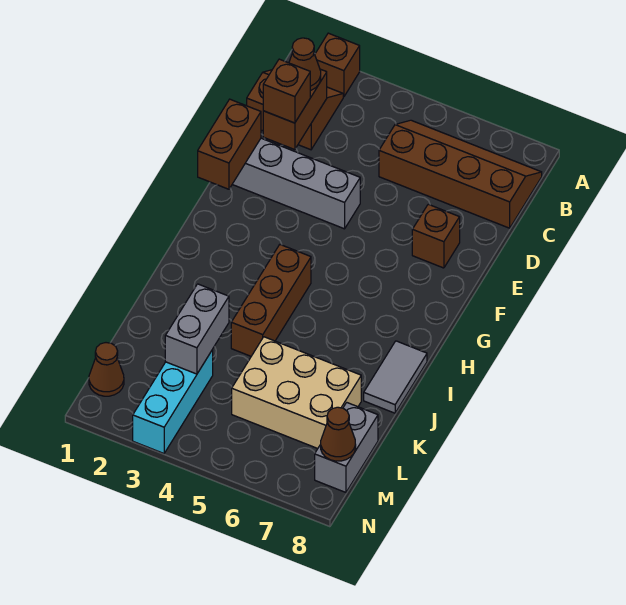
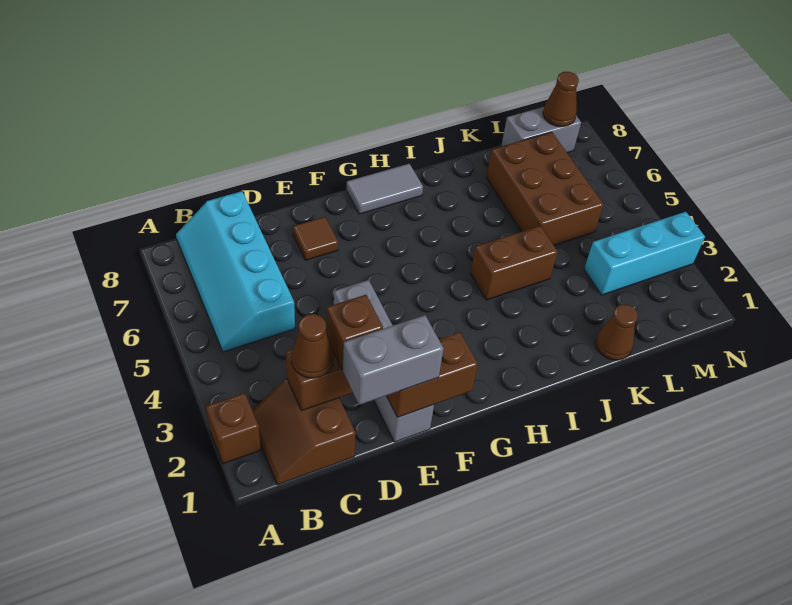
brown 2x4 slope [379,120,542,228] -> cyan 2x4 slope [176,191,295,352]
brown 1x1 brick [412,204,460,268] -> brown 1x1 tile [293,217,338,260]
brown 1x3 brick [231,245,311,356] -> brown 1x2 brick [470,226,558,300]
grey 1x2 tile [364,341,427,413] -> grey 1x2 tile moved to [347,164,423,214]
grey 1x2 brick [165,284,229,374] -> grey 1x2 brick moved to [343,315,444,405]
tan 2x3 brick [232,337,361,449] -> brown 2x3 brick [487,132,604,245]
brown 1x1 cone [89,343,124,396] -> brown 1x1 cone moved to [596,304,638,360]

